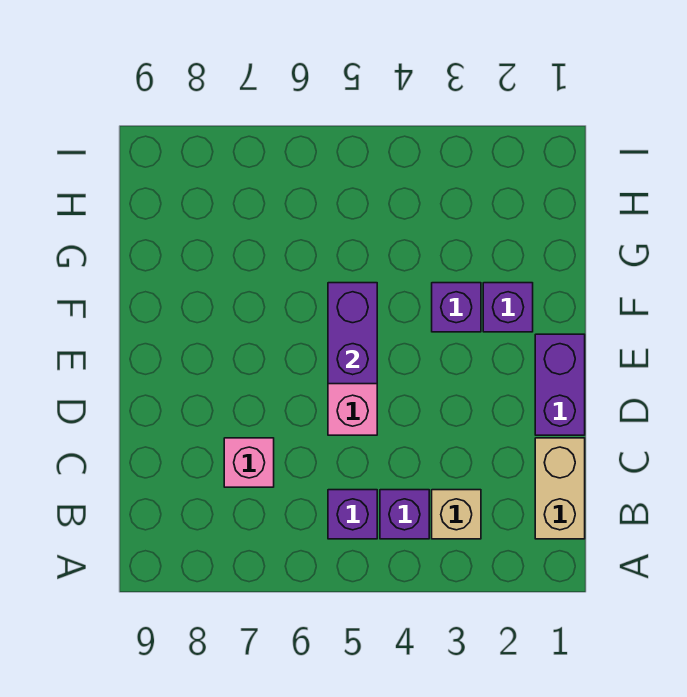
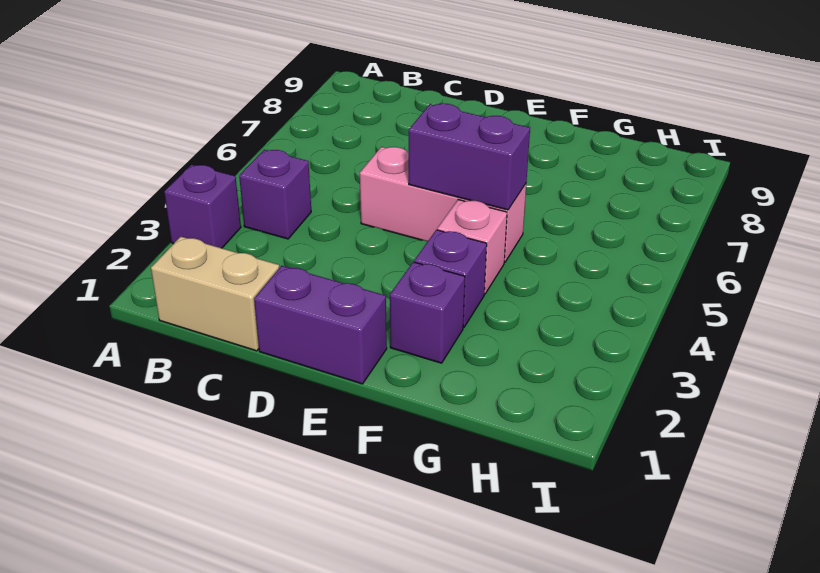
tan 1x1 brick [432,490,481,539] -> none
purple 1x1 brick [328,490,377,539] -> purple 1x1 brick moved to [164,165,241,248]
pink 1x1 brick [224,438,274,487] -> pink 1x1 brick moved to [437,200,507,294]

